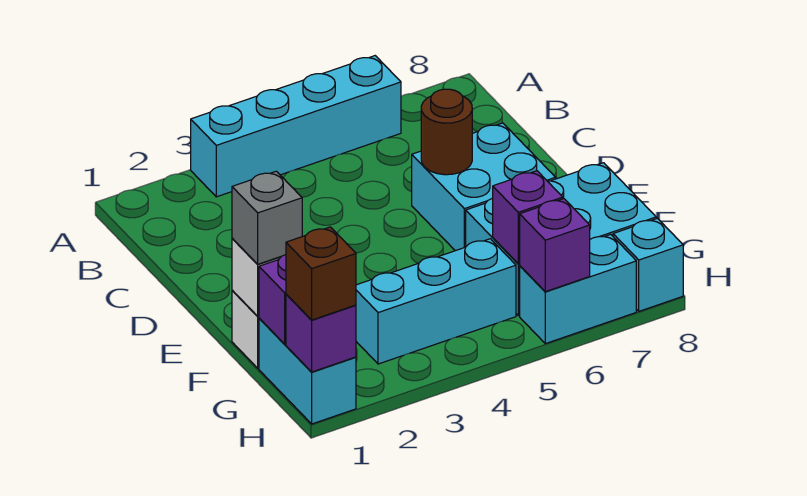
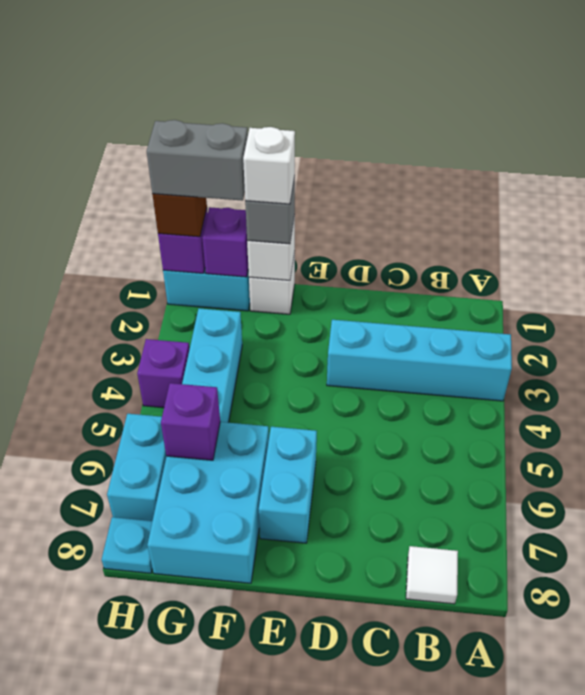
cyan 1x4 brick [191,56,401,197] -> cyan 1x4 brick turned to [327,320,512,401]
none -> white 1x1 tile [406,546,458,604]
cyan 2x2 brick [412,123,556,251] -> cyan 1x2 brick [259,427,317,543]
brown 1x1 round brick [421,89,472,175] -> none
none -> white 1x1 brick [243,127,295,204]
none -> grey 1x2 brick [147,120,248,201]
purple 1x1 brick [520,199,590,292] -> purple 1x1 brick moved to [137,339,190,408]
cyan 1x1 brick [613,218,683,311] -> cyan 1x1 plate [102,517,152,573]

